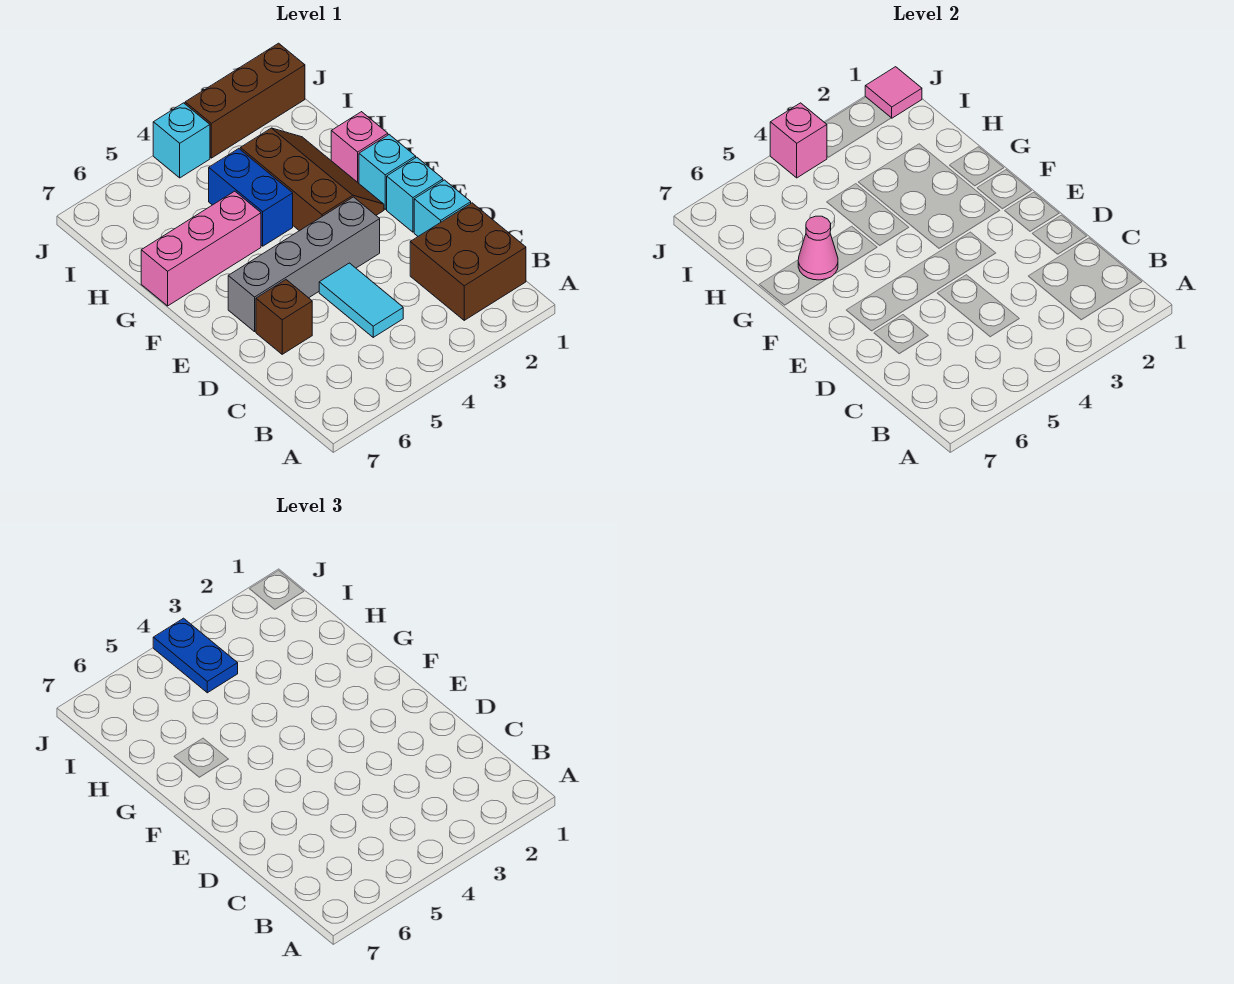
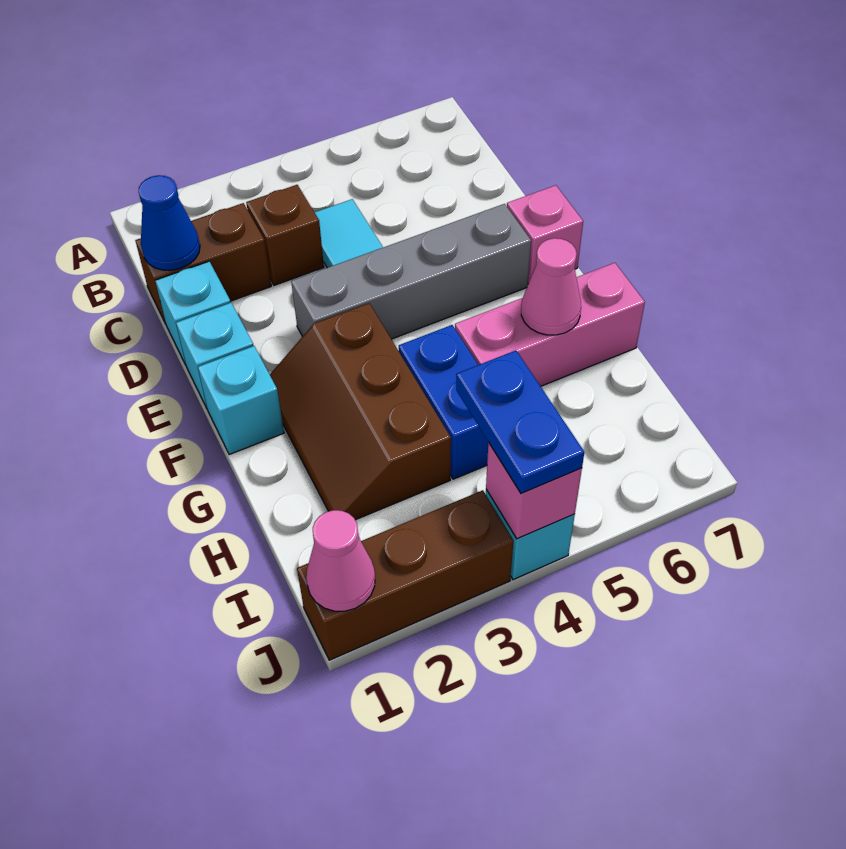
brown 2x2 brick [410,203,526,320] -> brown 1x2 brick [135,203,271,324]
none -> blue 1x1 cone [139,175,200,270]
brown 1x1 brick [256,280,312,354] -> brown 1x1 brick moved to [246,185,324,285]
pink 1x1 brick [331,112,388,183] -> pink 1x1 brick moved to [507,185,583,284]
pink 1x1 tile [865,67,922,118] -> pink 1x1 cone [306,510,375,611]

